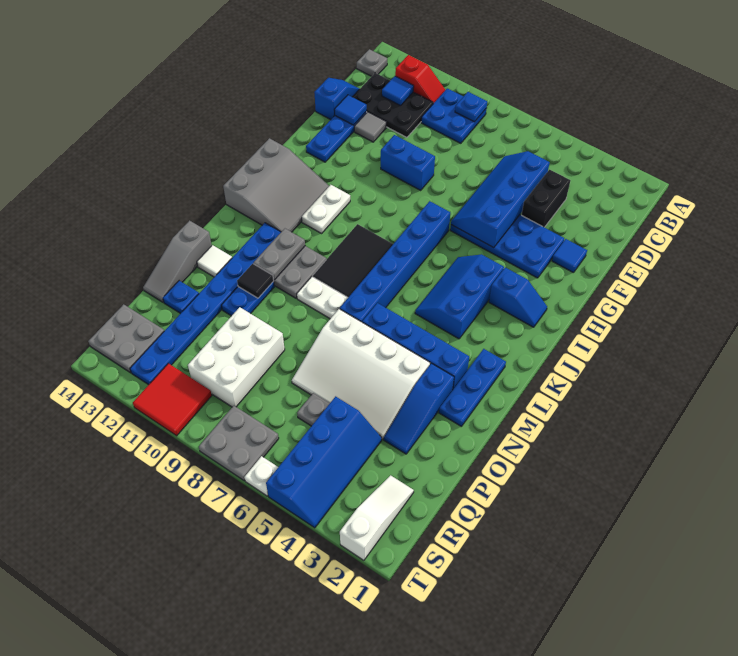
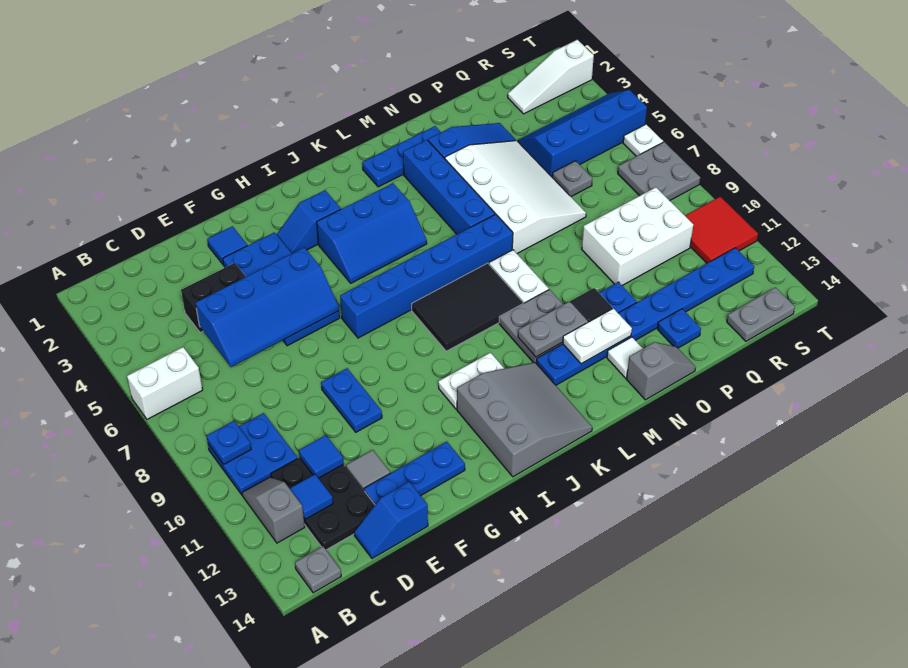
none -> white 1x2 brick [127,347,203,419]
red 1x2 slope [395,55,445,103] -> grey 1x2 slope [242,477,305,543]
blue 1x1 tile [334,95,367,125] -> blue 1x1 tile moved to [299,435,344,478]
blue 1x2 brick [381,135,435,190] -> blue 1x2 plate [321,368,382,432]
blue 1x2 slope [489,267,547,327] -> blue 1x2 slope turned to [276,190,341,253]
grey 3x3 slope [223,138,329,232] -> grey 3x3 slope turned to [457,363,592,477]
none -> white 1x2 plate [562,308,632,364]
grey 1x3 slope [143,221,212,302] -> grey 1x2 slope [626,342,696,400]
grey 2x2 plate [88,304,164,373] -> grey 1x2 plate [727,287,795,341]

